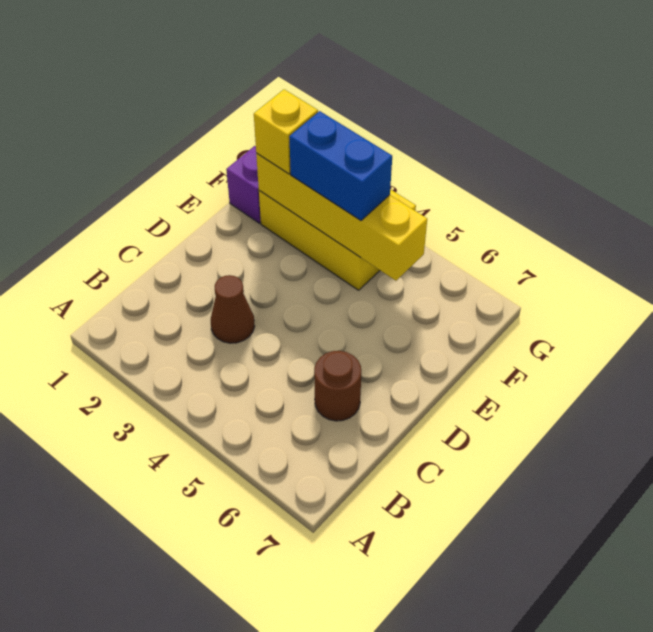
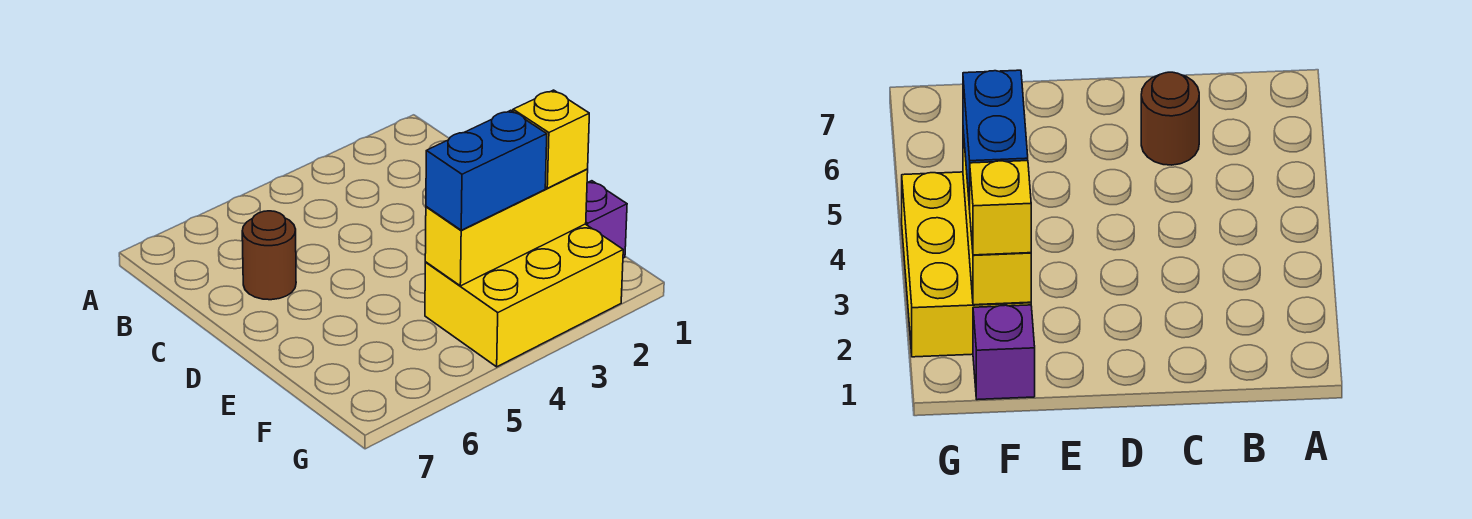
brown 1x1 cone [211,275,255,343] -> none
yellow 1x4 brick [256,153,427,281] -> yellow 1x3 brick [425,169,588,286]

